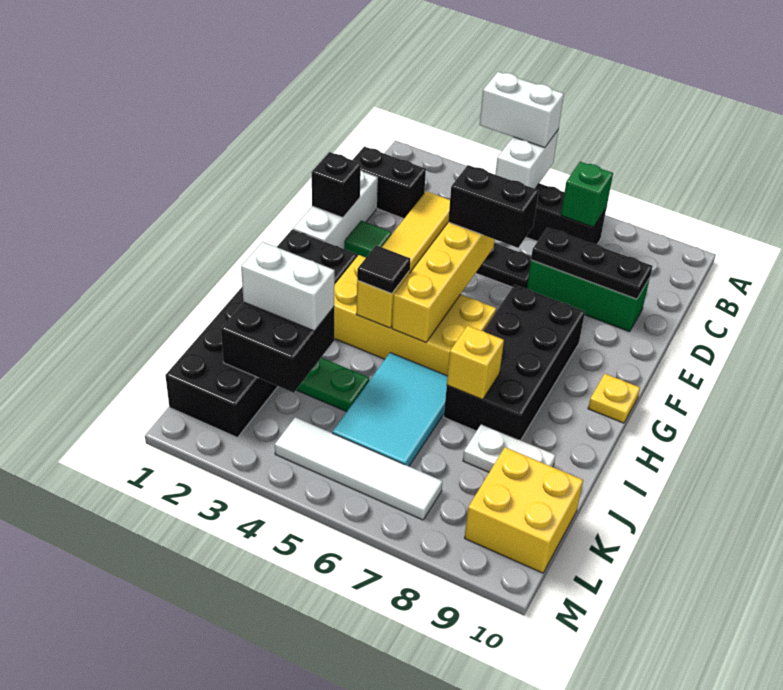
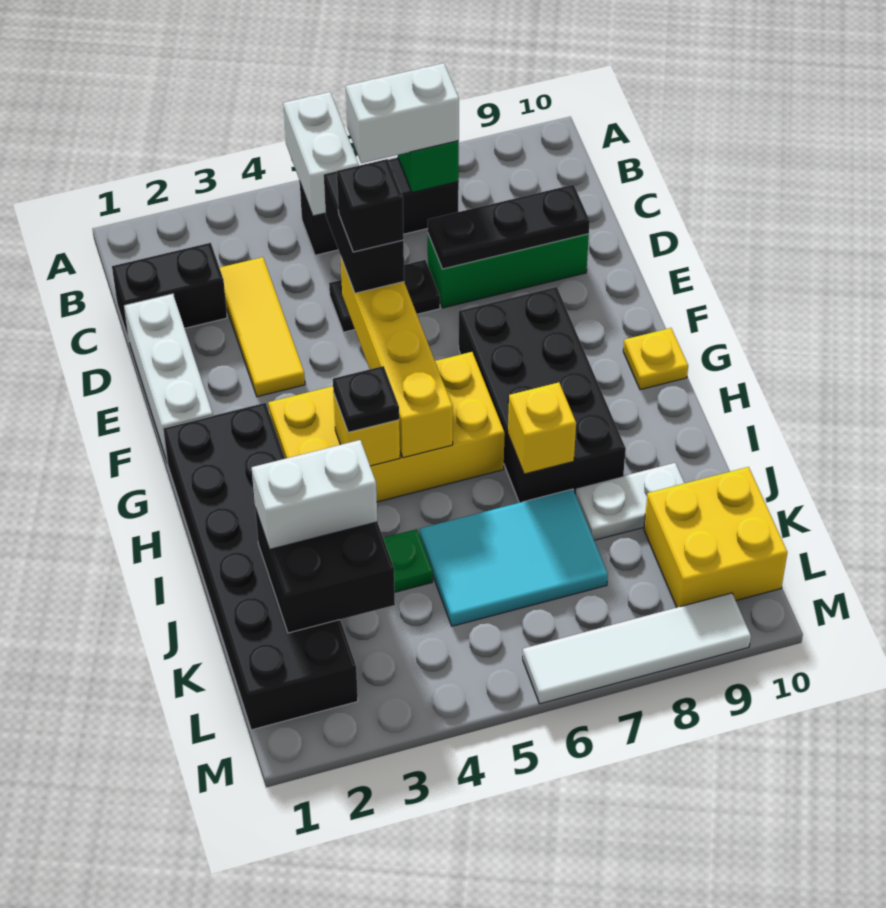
white 1x2 brick [480,72,564,148] -> white 1x2 brick moved to [346,63,459,163]
black 1x1 brick [312,152,361,218] -> black 1x1 brick moved to [337,159,404,252]
green 1x1 tile [344,221,392,257] -> none
black 1x2 brick [448,165,539,248] -> black 1x2 brick turned to [324,171,404,293]
black 1x1 tile [357,245,410,294] -> black 1x1 plate [333,366,399,432]
cyan 2x3 tile [332,353,448,466] -> cyan 2x3 tile turned to [420,489,608,626]
white 1x4 tile [275,417,443,520] -> white 1x4 tile moved to [523,593,751,704]

